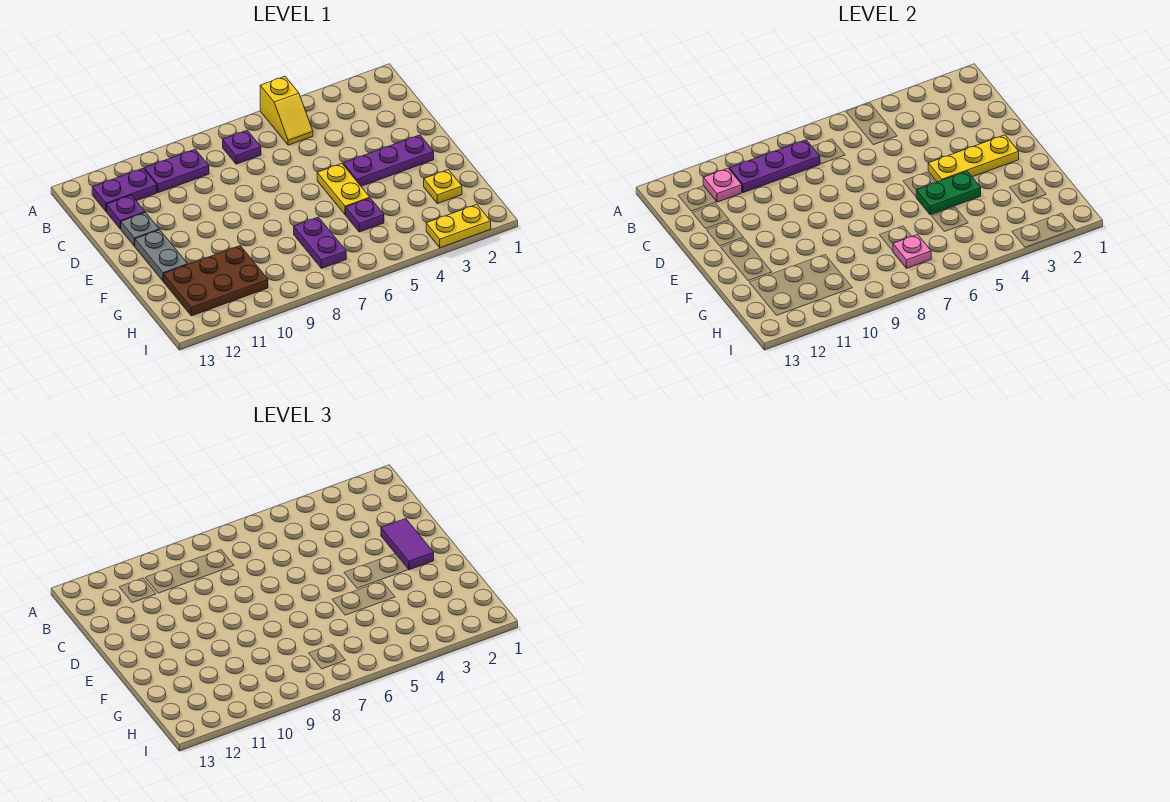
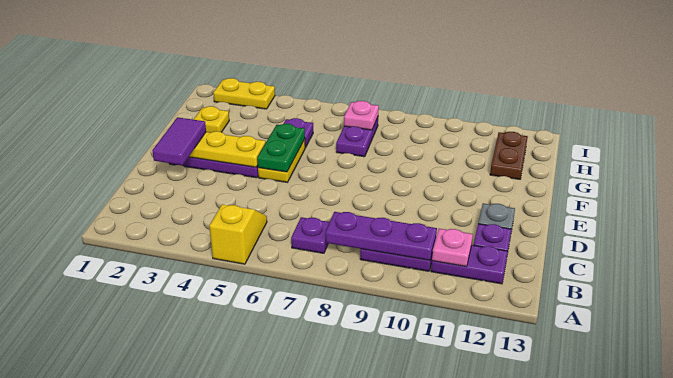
grey 1x2 plate [135,230,188,281] -> none
green 1x2 plate [916,171,981,215] -> green 1x2 plate turned to [257,124,305,172]
brown 2x3 plate [164,246,268,316] -> brown 1x2 plate [490,132,528,179]

